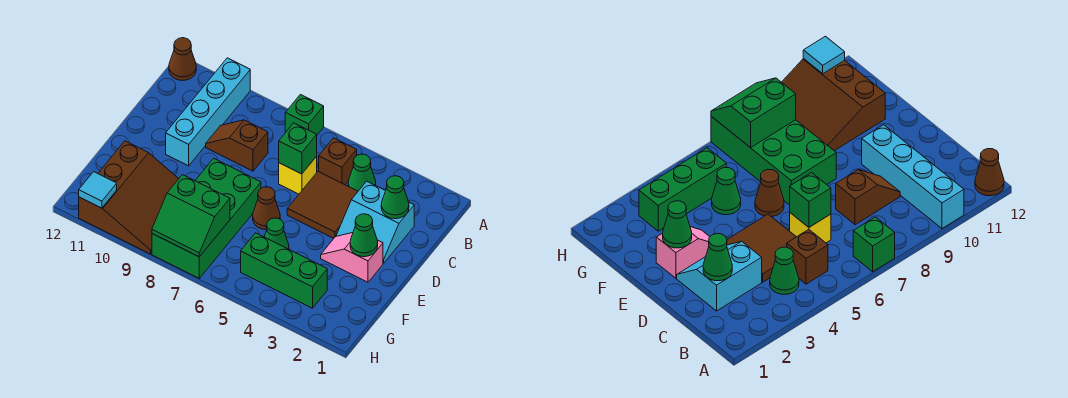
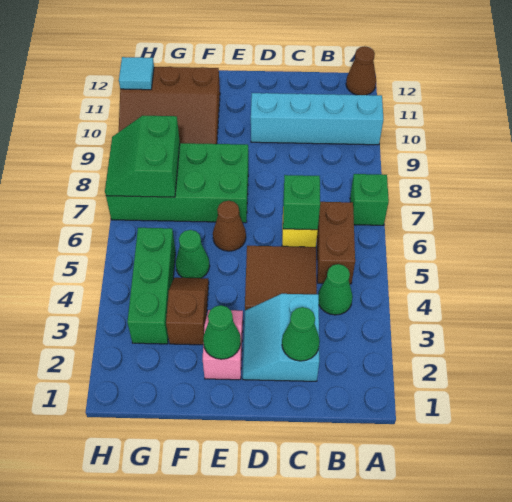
brown 1x1 brick [319,138,357,185] -> brown 1x2 brick [317,202,355,284]
brown 1x2 slope [206,120,268,171] -> brown 1x2 slope moved to [166,278,209,345]

